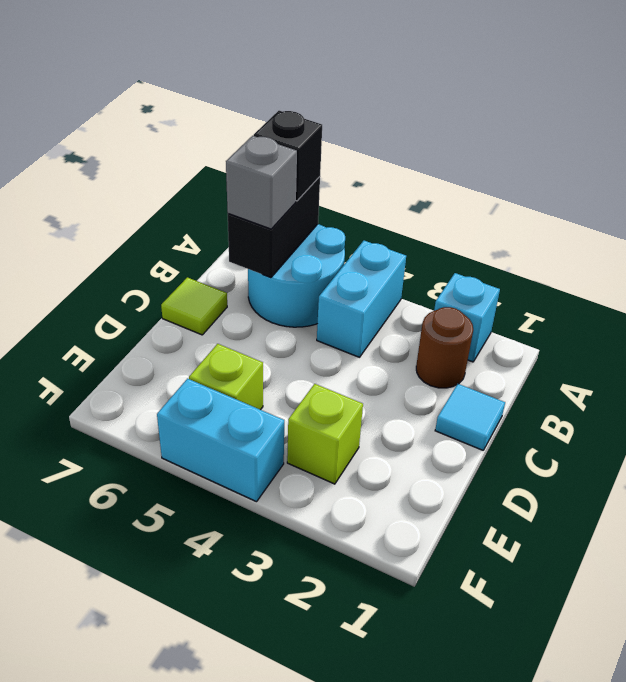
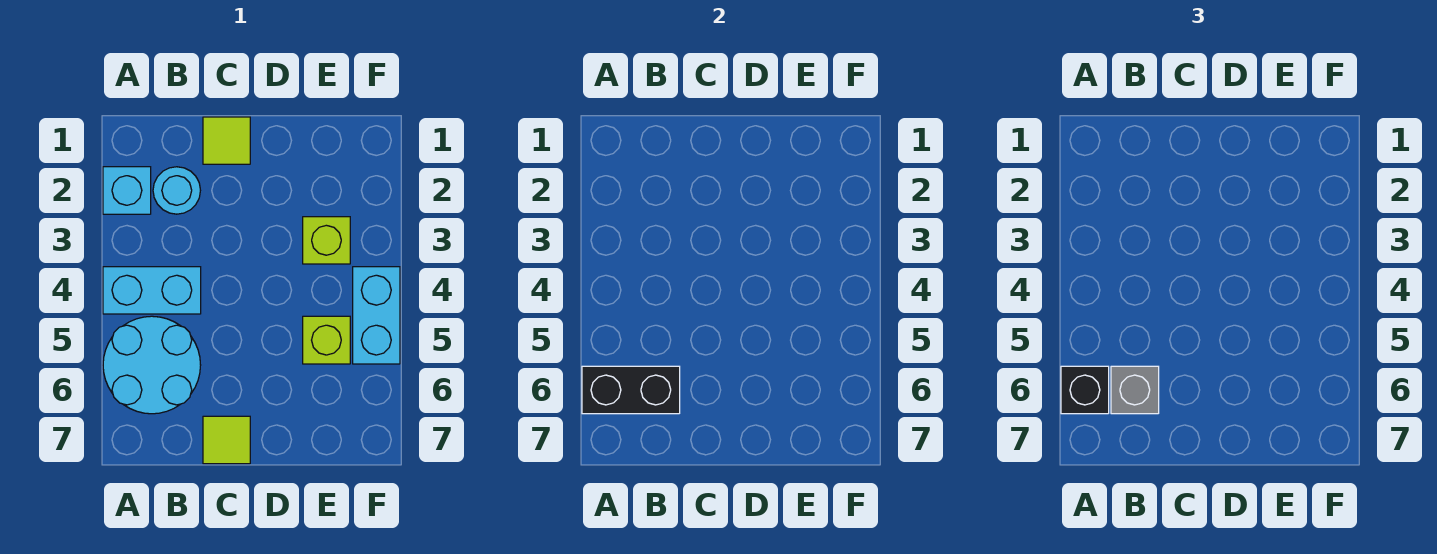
brown 1x1 round brick [416,307,473,388] -> cyan 1x1 round brick [153,167,200,214]
cyan 1x1 tile [435,384,505,450] -> lime 1x1 tile [203,117,250,164]

